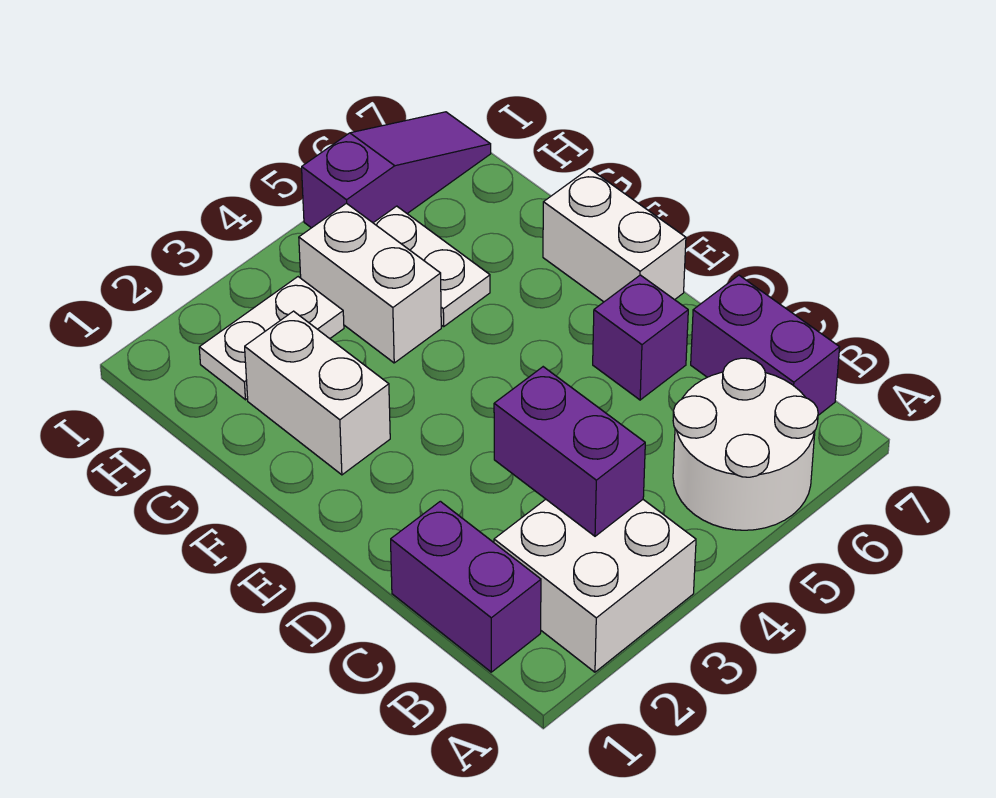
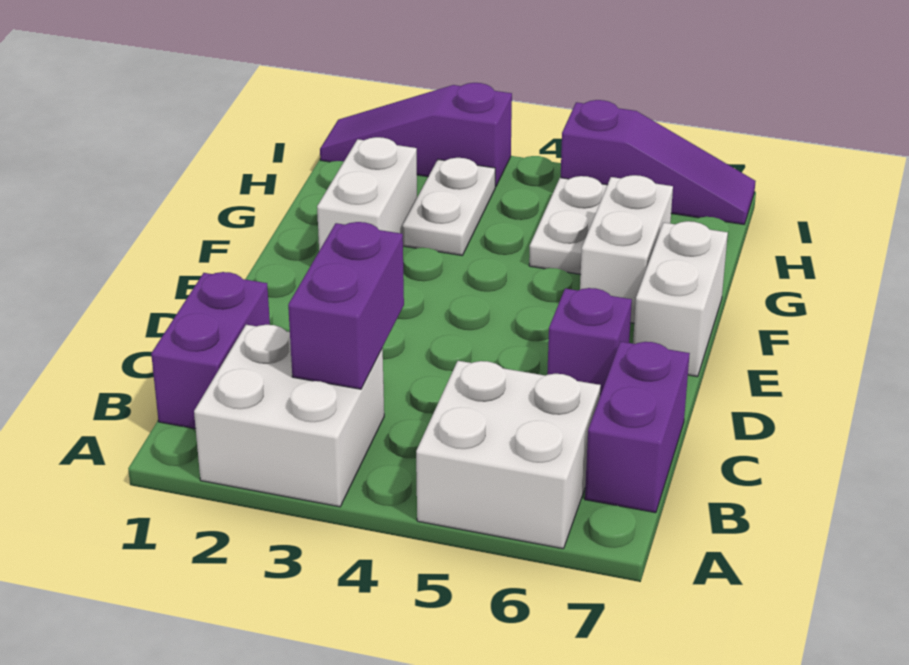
white 2x2 round brick [673,358,818,530] -> white 2x2 brick [416,361,601,549]
white 1x2 brick [299,203,441,363] -> white 1x2 brick moved to [580,175,673,323]
white 1x2 plate [199,277,344,400] -> white 1x2 plate turned to [402,158,495,255]
none -> purple 1x3 slope [320,83,512,187]

